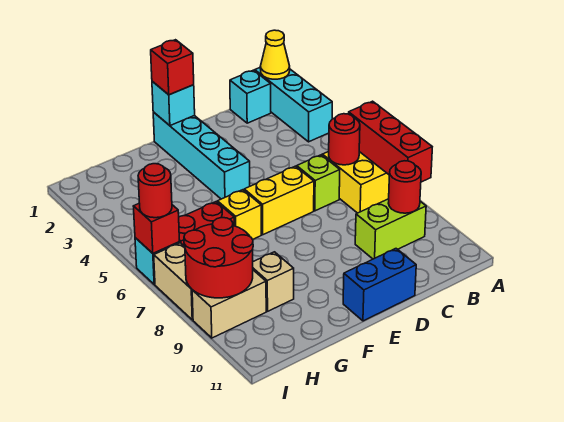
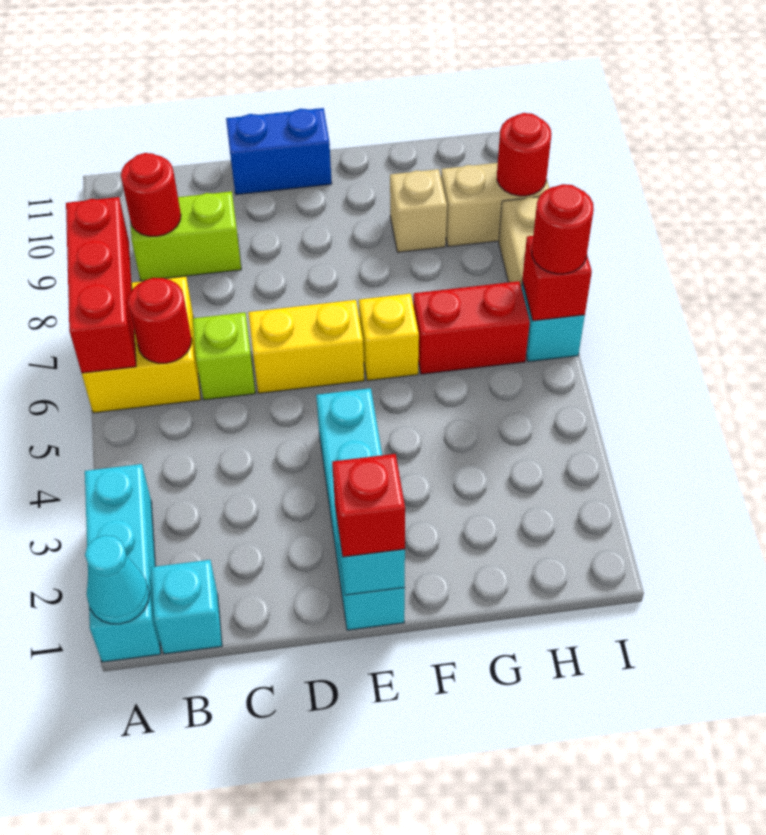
yellow 1x1 cone [260,30,290,79] -> cyan 1x1 cone [85,535,149,624]
red 2x2 round brick [184,218,253,298] -> red 1x1 round brick [497,113,551,196]

